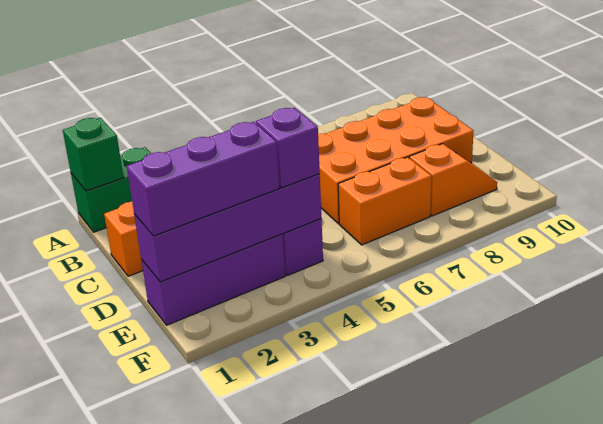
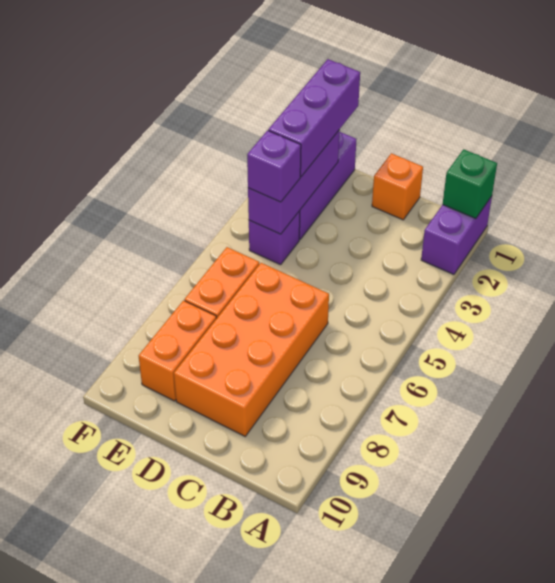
green 1x2 brick [71,147,151,232] -> purple 1x2 brick [421,196,492,274]
purple 1x4 brick [134,174,321,282] -> purple 1x3 brick [248,130,340,234]
orange 1x2 slope [409,144,497,216] -> orange 1x2 brick [139,301,217,401]

